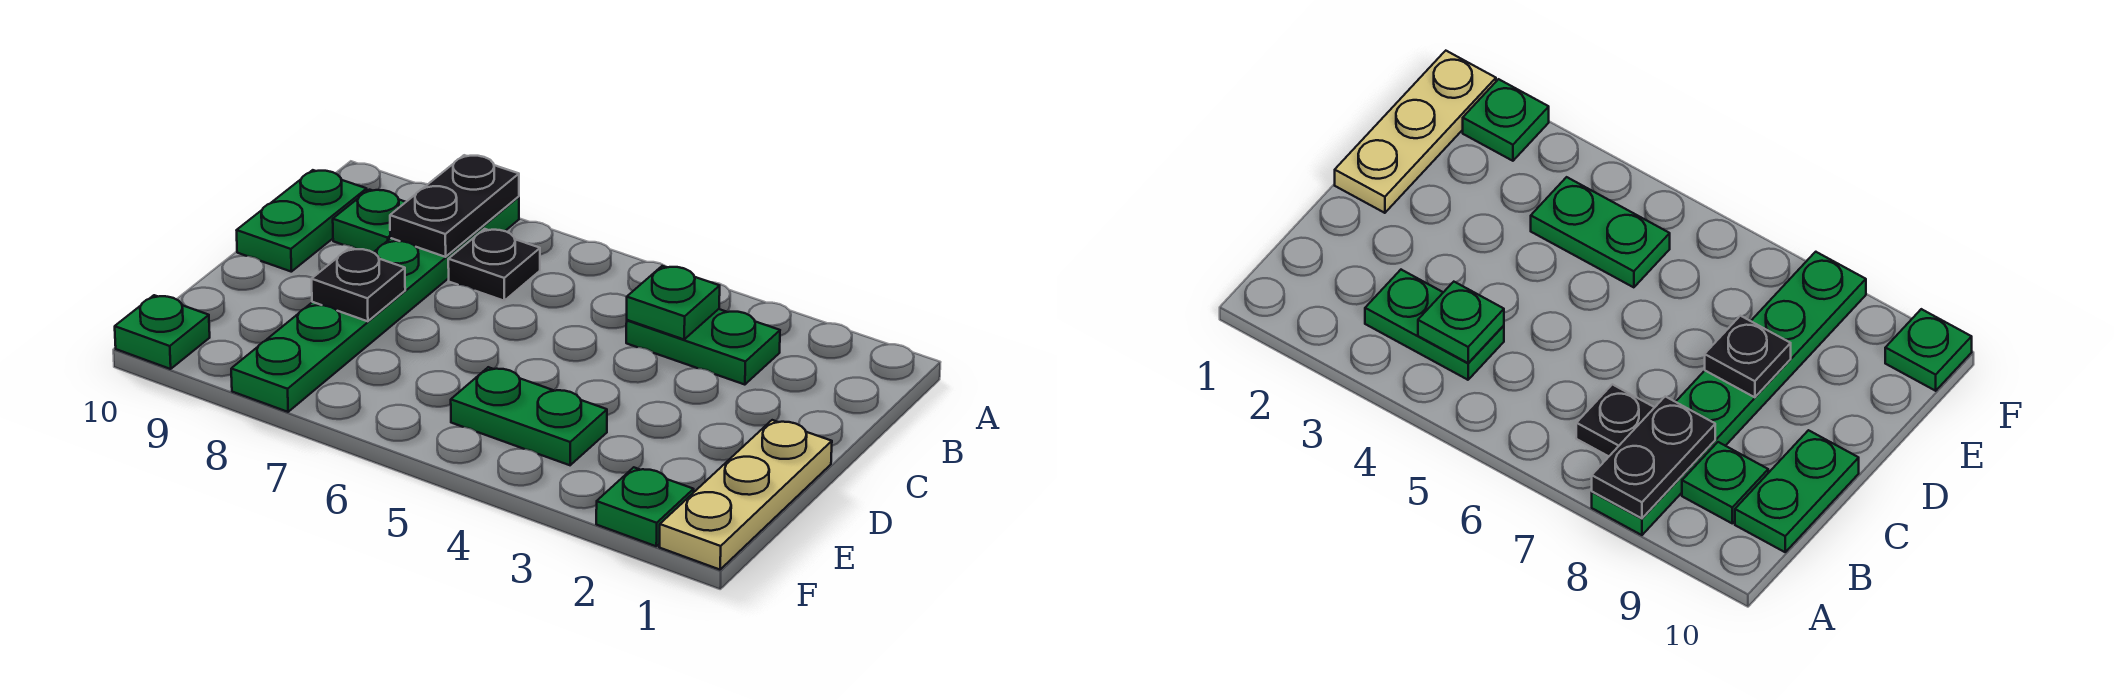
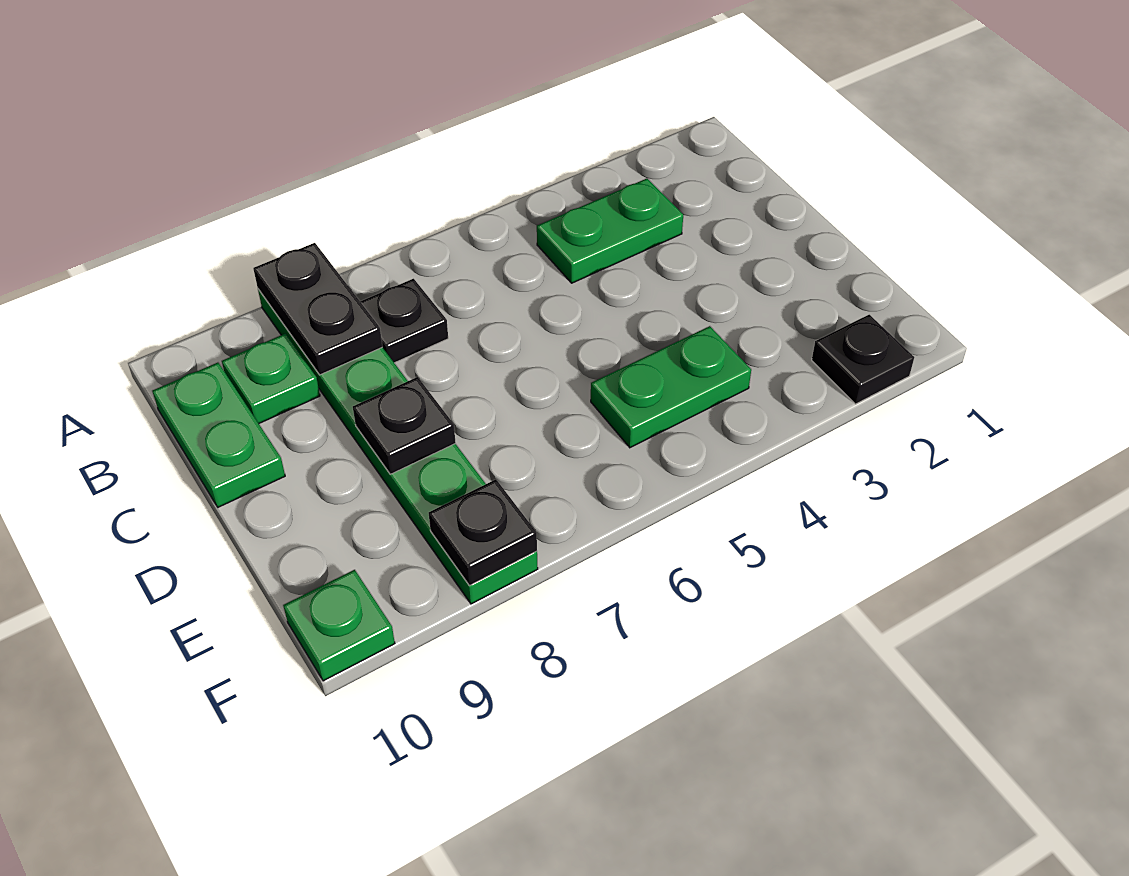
green 1x1 plate [627,266,720,339] -> none
tan 1x3 plate [660,420,832,570] -> none
green 1x1 plate [596,467,694,546] -> black 1x1 plate [812,315,914,404]
none -> black 1x1 plate [429,479,537,586]

